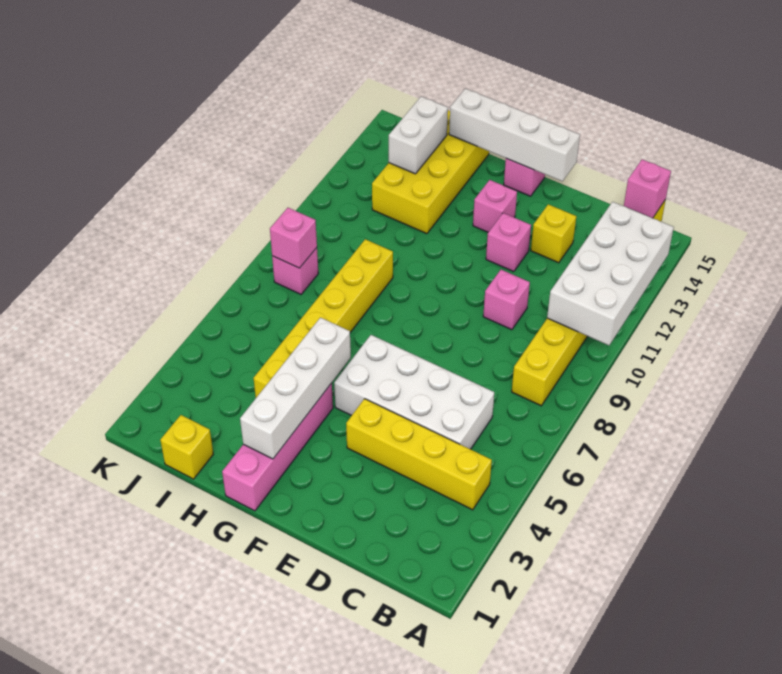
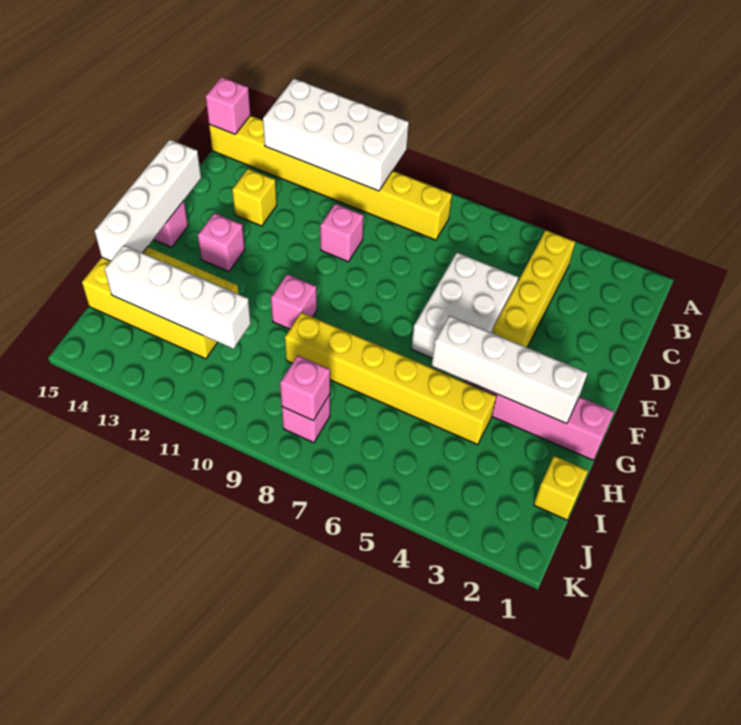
white 2x4 brick [334,335,494,449] -> white 2x3 brick [411,252,518,358]
pink 1x1 brick [486,213,531,272] -> pink 1x1 brick moved to [271,274,317,329]
white 1x2 brick [389,96,448,174] -> white 1x4 brick [105,245,251,349]

